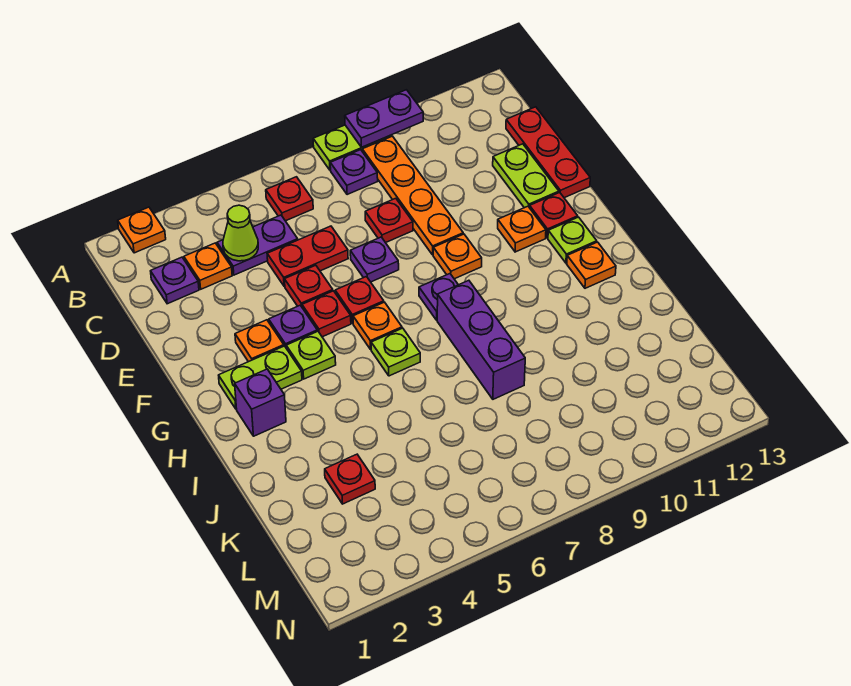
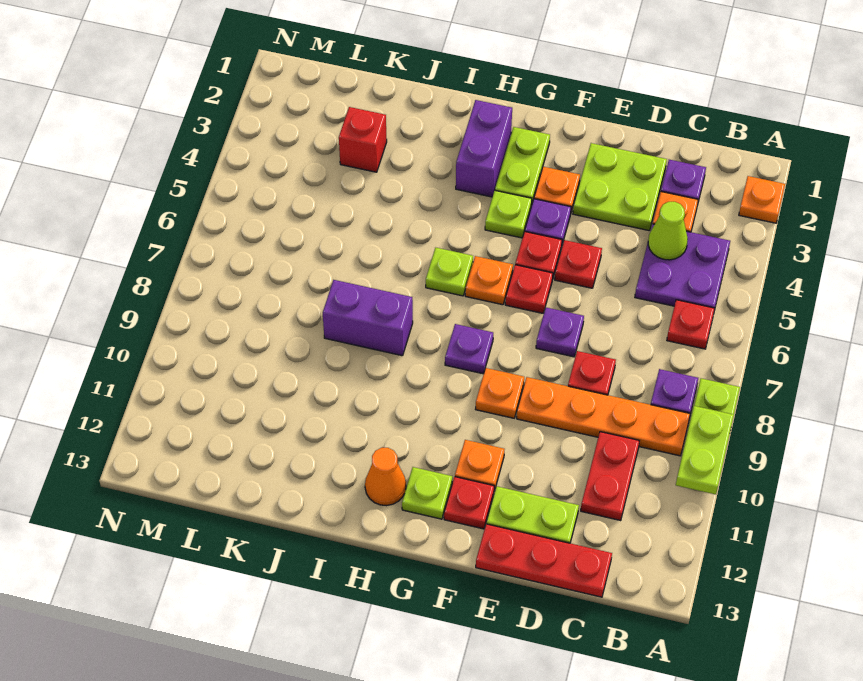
purple 1x2 plate [345,90,423,147] -> lime 1x2 plate [676,406,734,494]
purple 1x2 plate [217,215,298,275] -> purple 2x2 plate [635,224,730,308]
none -> lime 2x2 plate [573,143,667,231]
red 1x2 plate [267,226,348,286] -> red 1x2 plate moved to [581,432,639,521]
purple 1x1 brick [235,369,286,436] -> purple 1x2 brick [456,100,512,197]
purple 1x3 brick [437,280,525,399] -> purple 1x2 brick [323,280,413,356]
orange 1x1 plate [567,242,616,288] -> orange 1x1 cone [365,448,406,506]
red 1x1 plate [325,454,375,504] -> red 1x1 brick [339,107,387,172]

